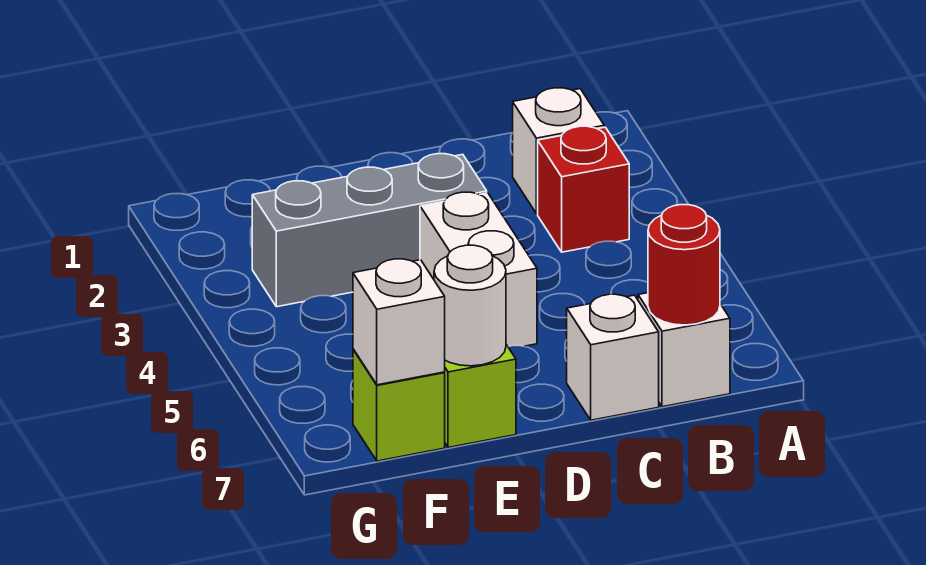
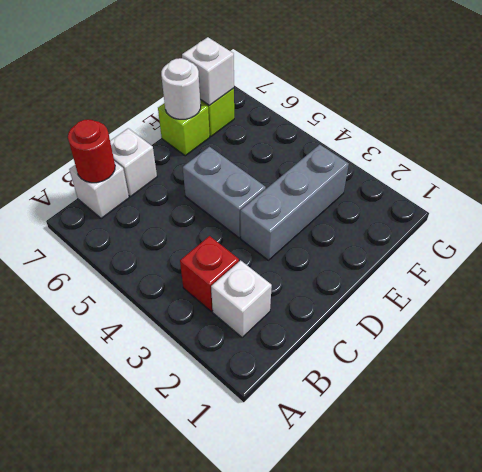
white 1x2 brick [420,192,537,347] -> grey 1x2 brick [183,147,266,238]

